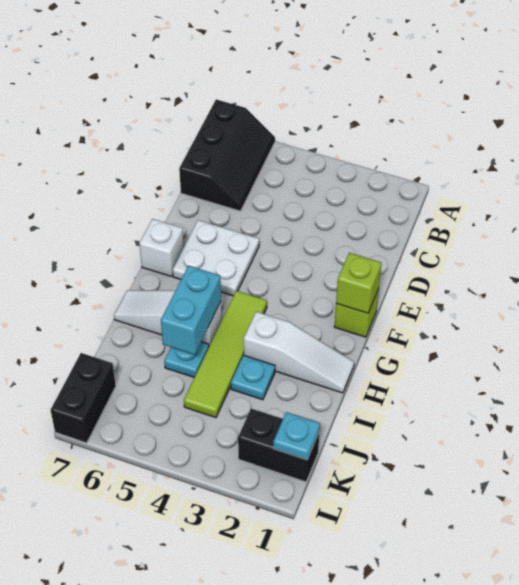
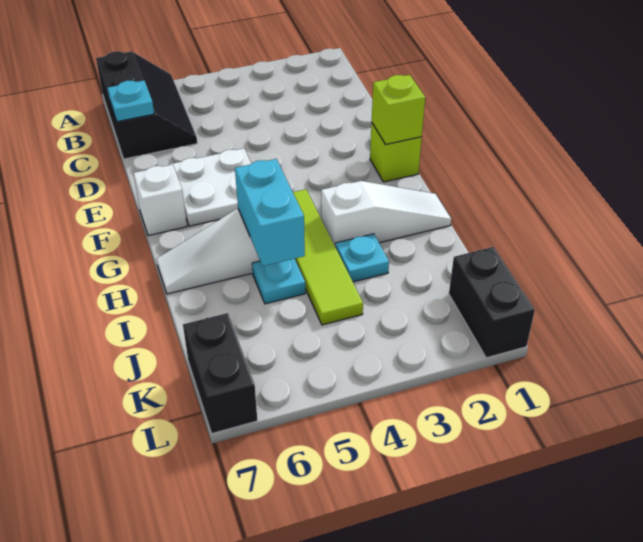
black 1x2 brick [238,409,320,482] -> black 1x2 brick turned to [449,247,535,358]
cyan 1x1 plate [273,412,320,460] -> cyan 1x1 plate moved to [108,81,154,122]

